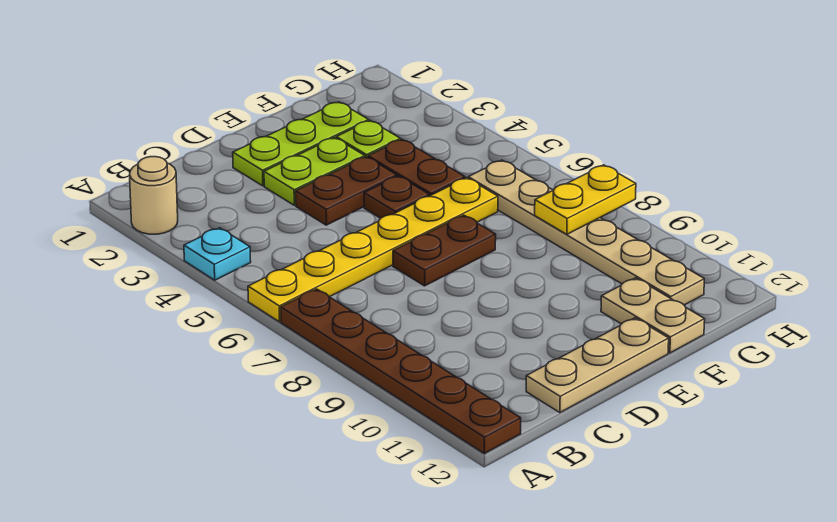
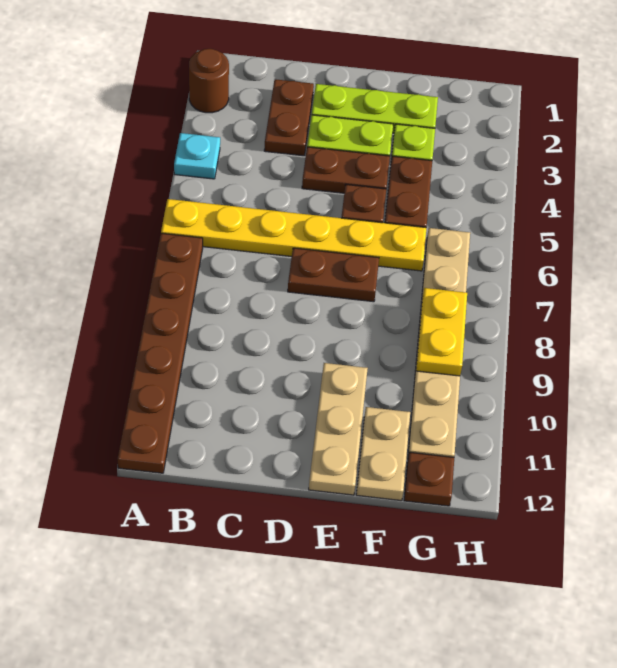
tan 1x1 round brick [130,157,178,234] -> brown 1x1 round brick [189,49,229,113]
none -> brown 1x2 plate [264,79,314,156]
tan 1x3 plate [526,318,669,413] -> tan 1x3 plate turned to [309,363,368,495]
yellow 1x2 plate [535,165,636,234] -> yellow 1x2 plate turned to [416,288,467,376]
none -> brown 1x1 plate [404,452,454,506]

